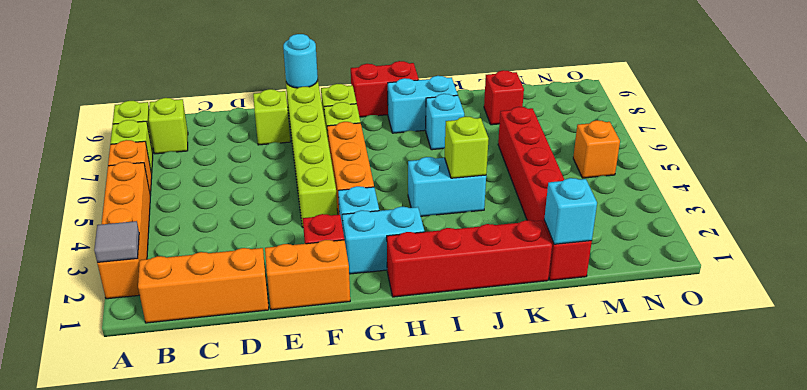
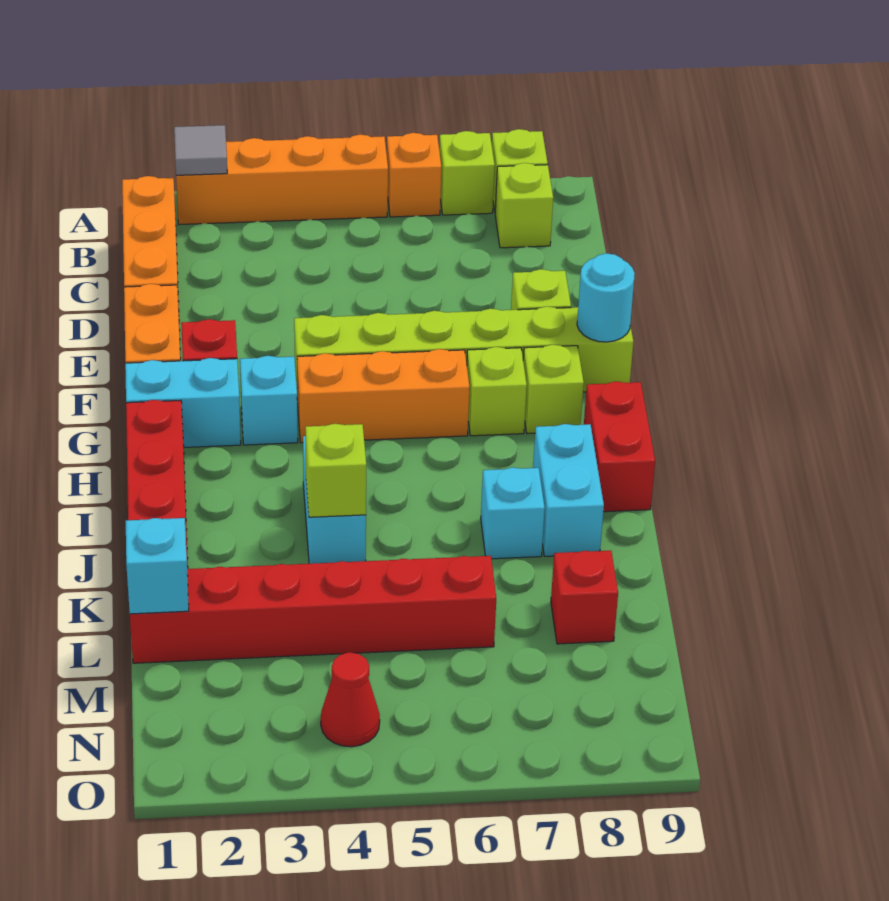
cyan 1x2 brick [342,207,424,274] -> cyan 1x2 brick turned to [125,358,241,447]
none -> red 1x1 cone [321,652,380,747]
orange 1x1 brick [573,120,620,178] -> none

